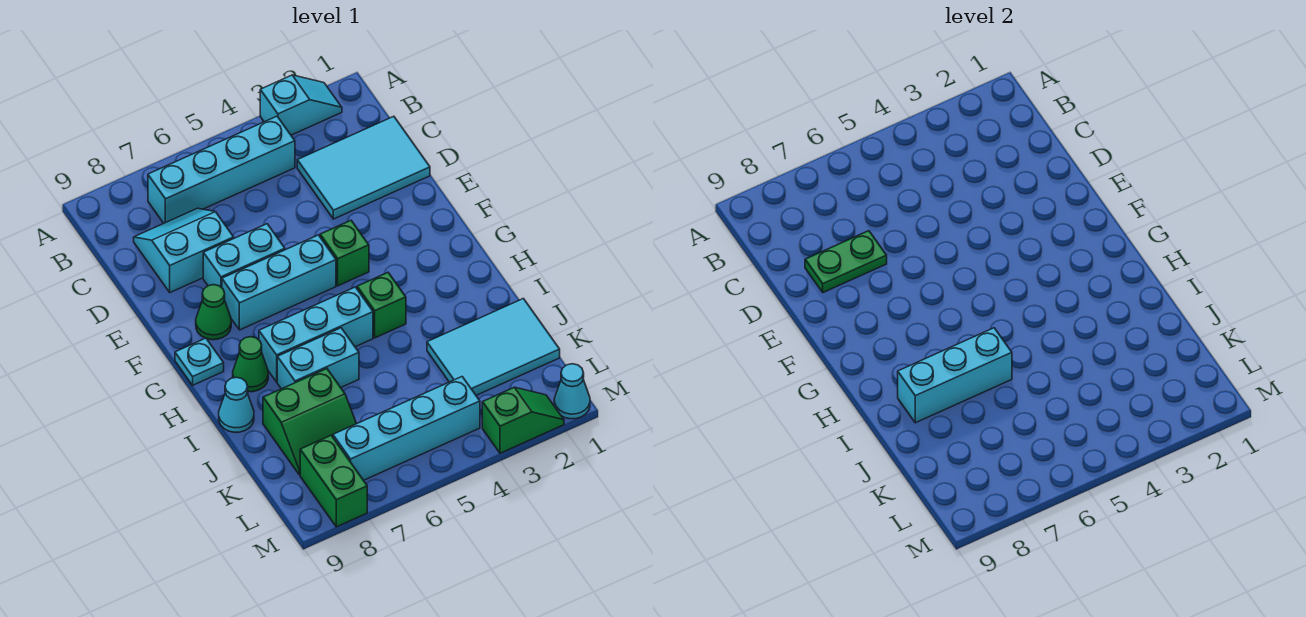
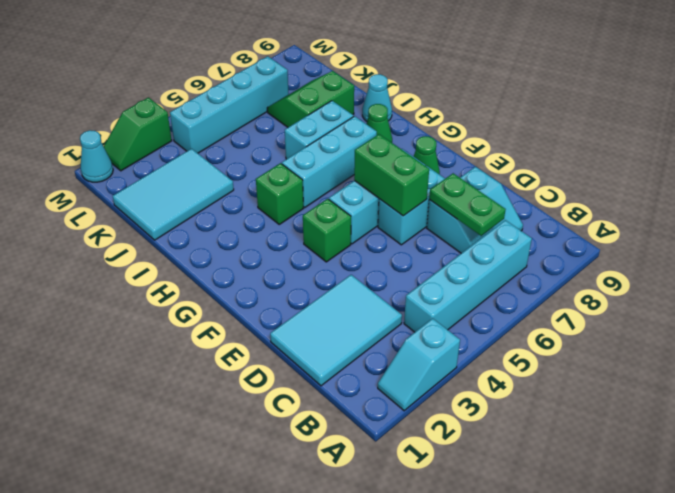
green 1x2 plate [805,231,887,292] -> green 1x2 plate turned to [429,173,506,236]
cyan 1x1 plate [175,338,224,385] -> none
cyan 1x3 brick [898,328,1012,423] -> none
green 1x2 brick [300,435,367,527] -> green 1x2 brick moved to [354,134,429,216]

